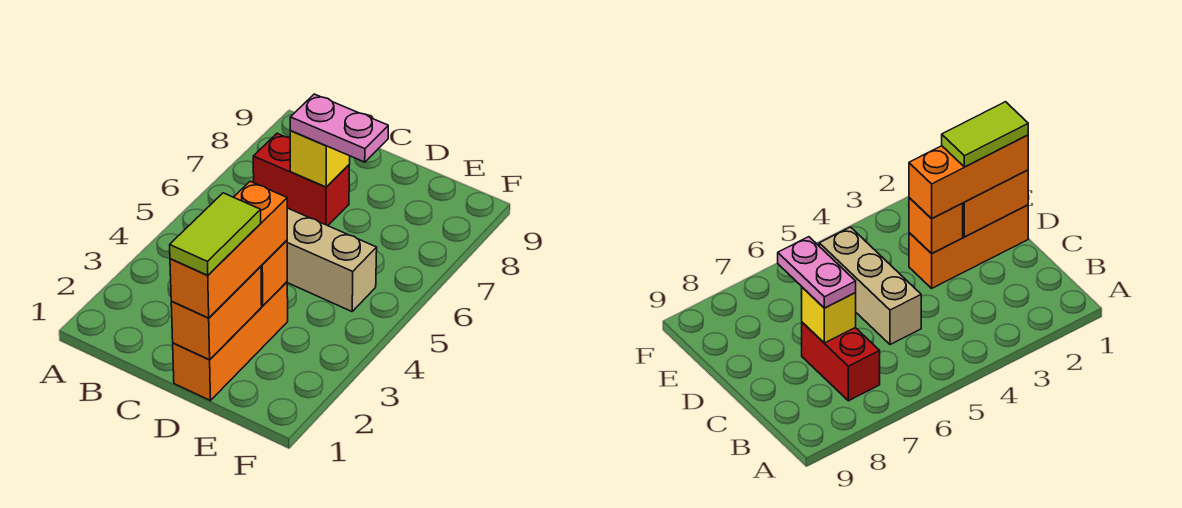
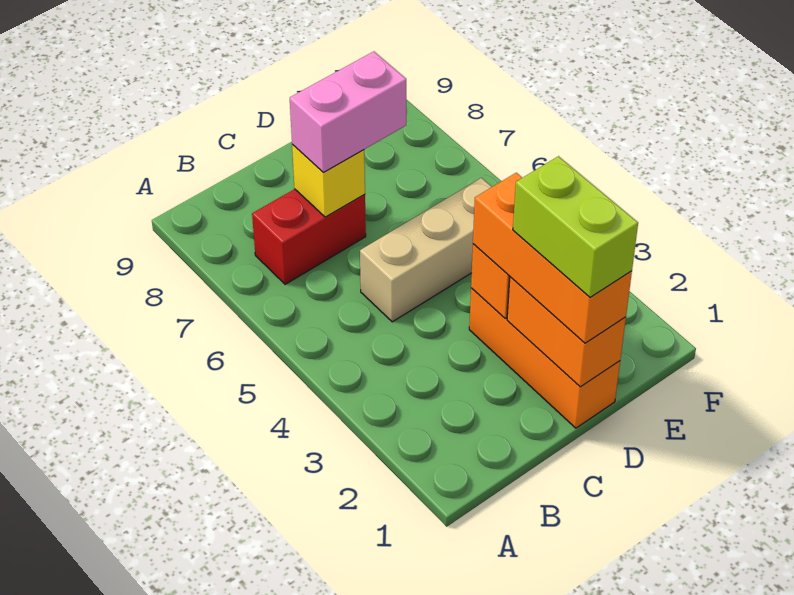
pink 1x2 plate [290,94,388,162] -> pink 1x2 brick [290,52,406,172]
lime 1x2 tile [170,193,261,275] -> lime 1x2 brick [513,156,638,297]

